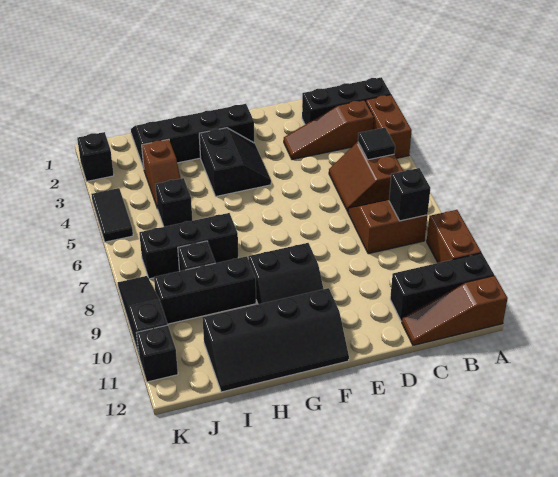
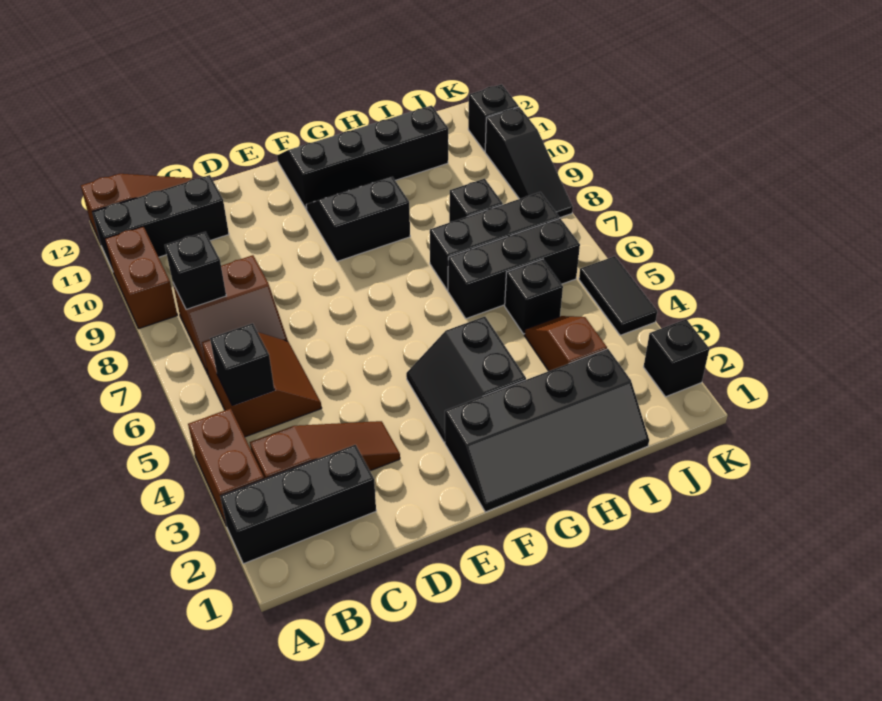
black 1x1 tile [358,128,395,160] -> black 1x1 brick [210,323,274,405]
black 1x3 brick [154,256,256,324] -> black 1x3 brick moved to [448,218,580,319]

